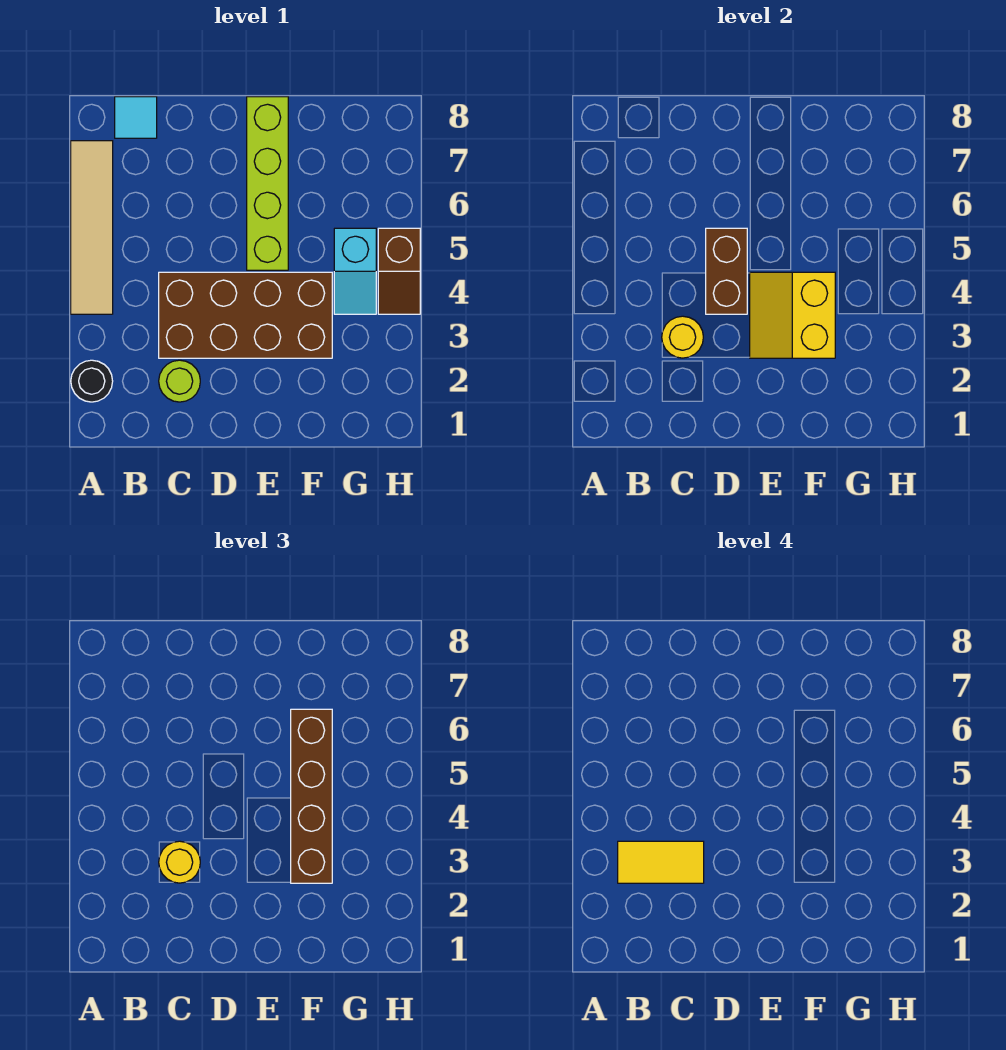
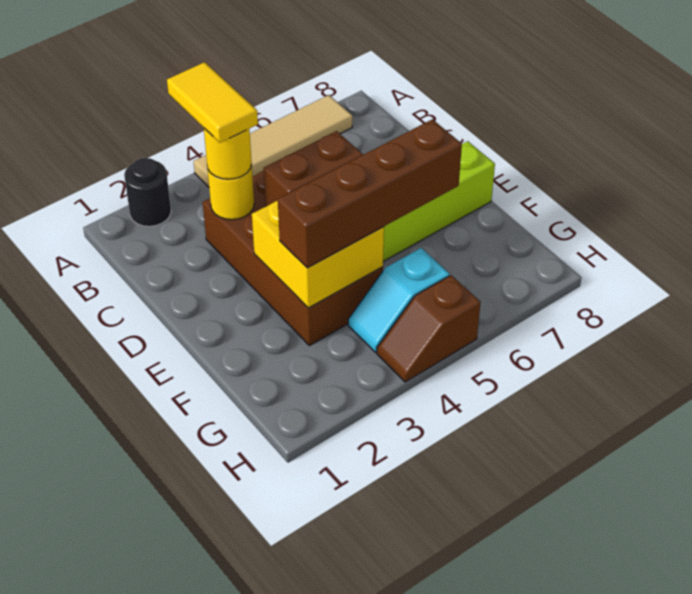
cyan 1x1 tile [115,97,157,138] -> none
lime 1x1 round brick [159,360,200,402] -> none
yellow 2x2 slope [750,272,835,358] -> yellow 2x2 brick [252,201,384,308]

